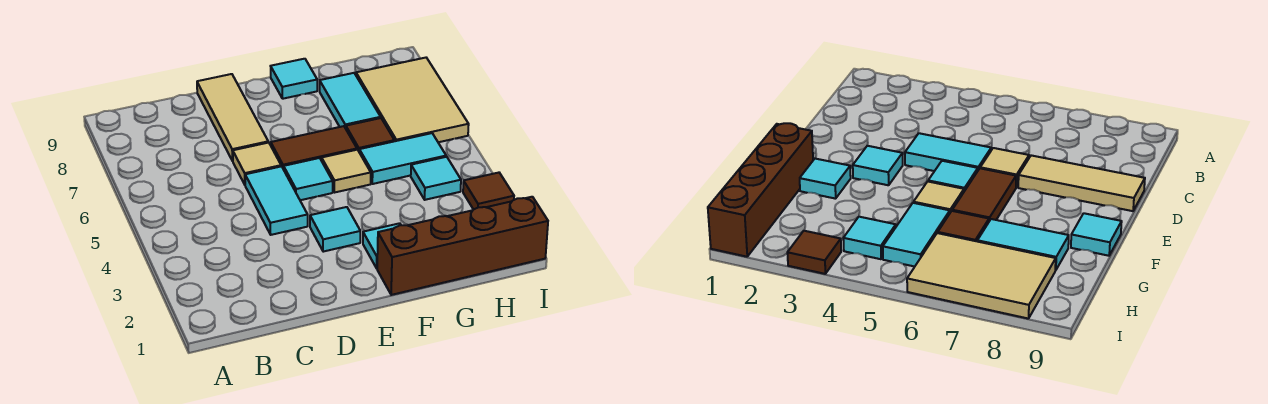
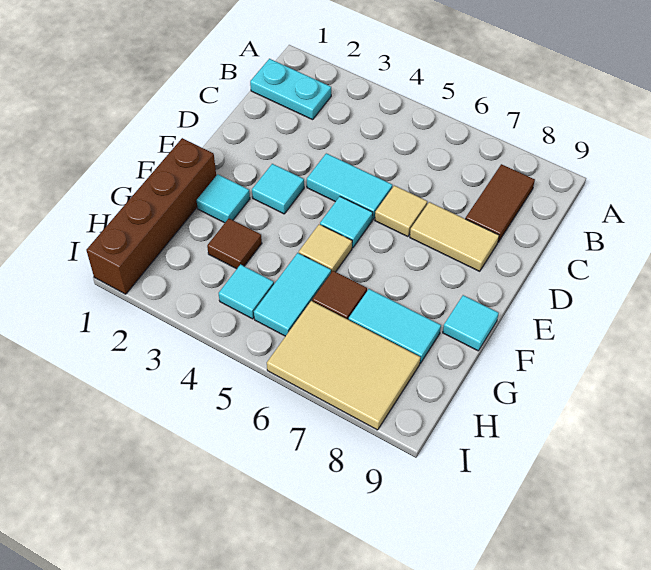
none -> cyan 1x2 plate [250,59,331,120]
tan 1x3 tile [197,74,268,161] -> tan 1x2 tile [410,202,499,271]
brown 1x2 tile [271,126,357,169] -> brown 1x2 tile moved to [465,164,535,242]
brown 1x1 tile [463,173,514,210] -> brown 1x1 tile moved to [207,219,262,269]

